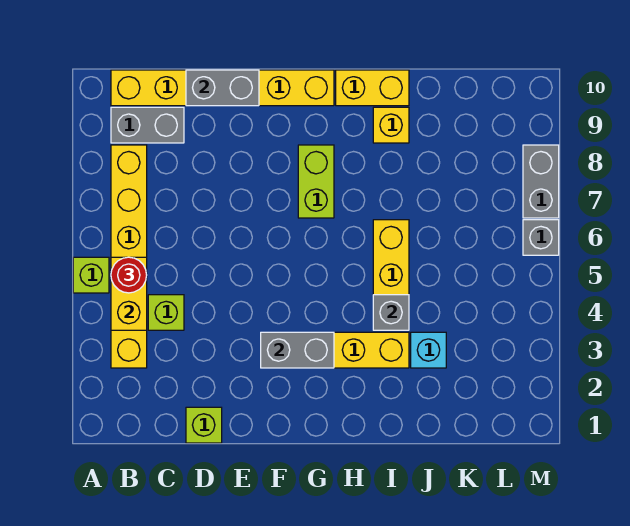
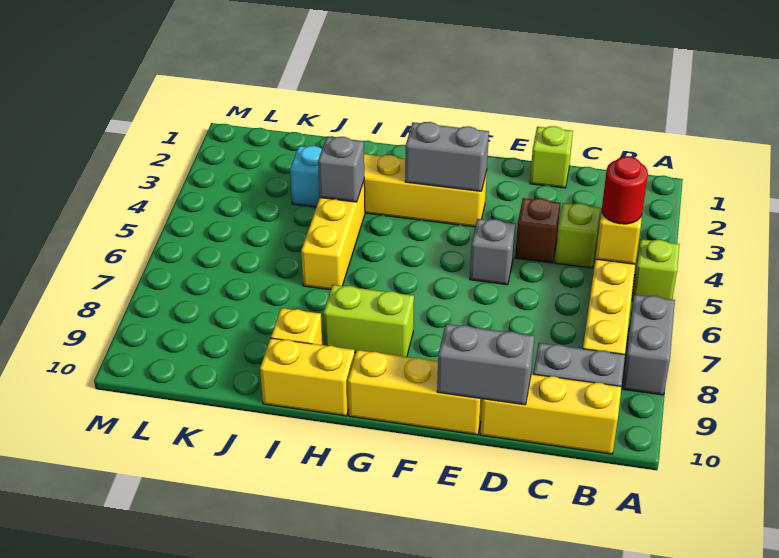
none -> brown 1x1 brick [515,198,560,263]
lime 1x2 brick [298,145,334,218] -> lime 1x2 brick turned to [324,285,414,357]
grey 1x1 brick [523,220,559,255] -> grey 1x1 brick moved to [470,219,516,285]
grey 1x2 brick [523,145,559,218] -> grey 1x2 brick moved to [622,295,675,395]

